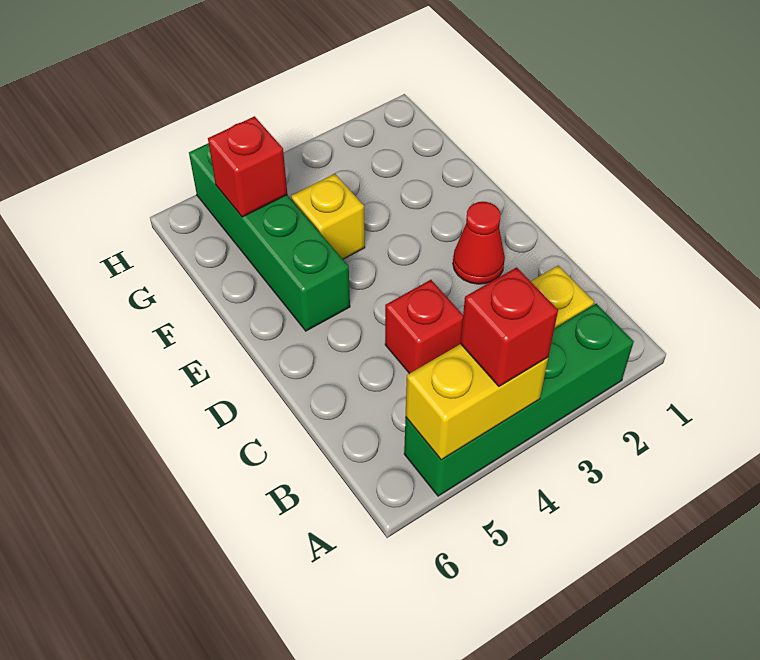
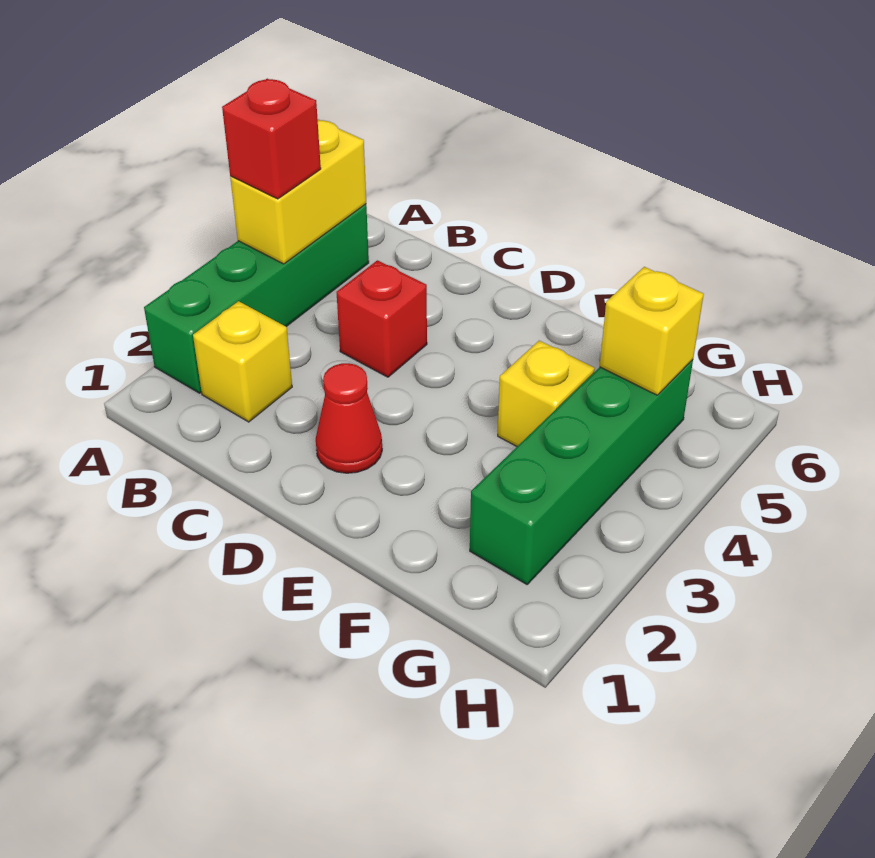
green 1x4 brick [189,143,350,331] -> green 1x4 brick turned to [470,360,693,584]
red 1x1 brick [208,116,287,217] -> yellow 1x1 brick [600,267,704,395]

